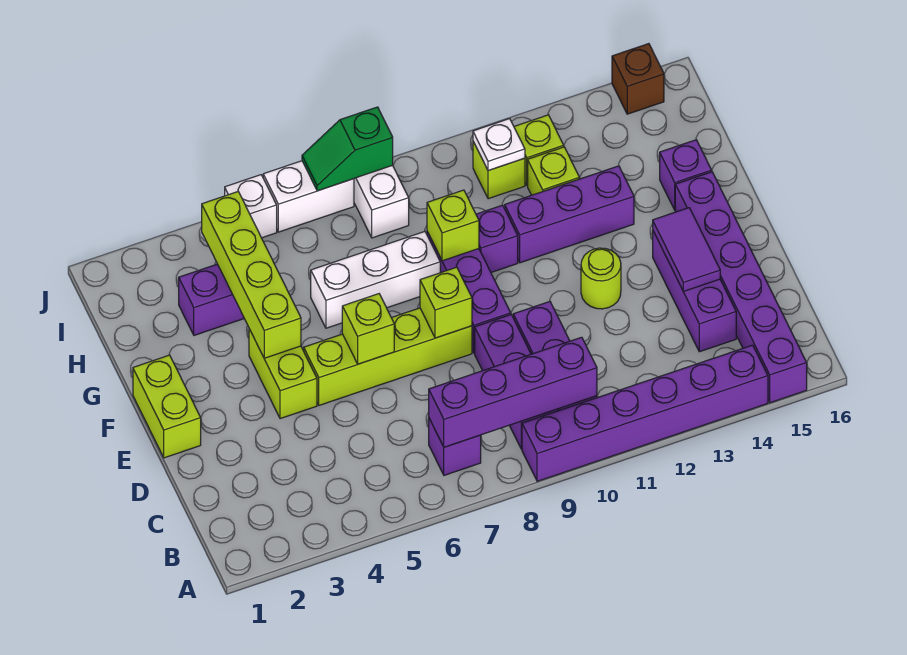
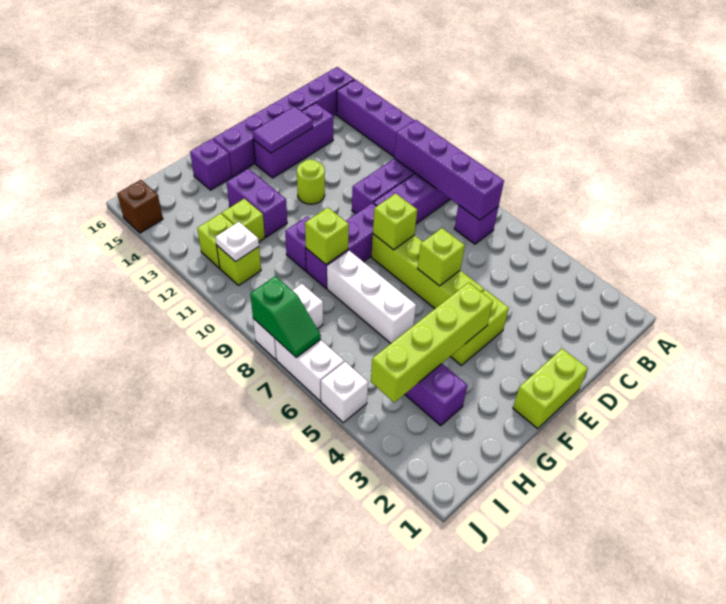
purple 1x3 brick [505,166,634,263] -> purple 1x2 brick [227,169,287,237]

